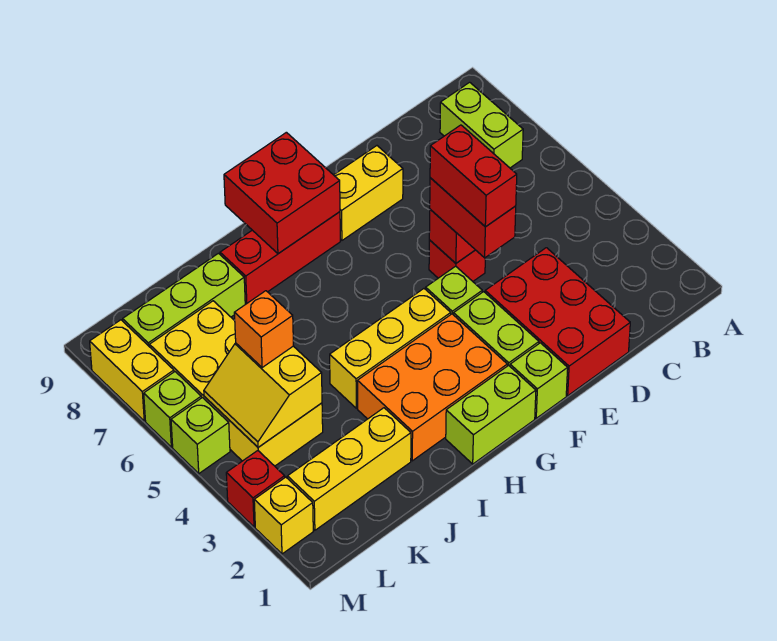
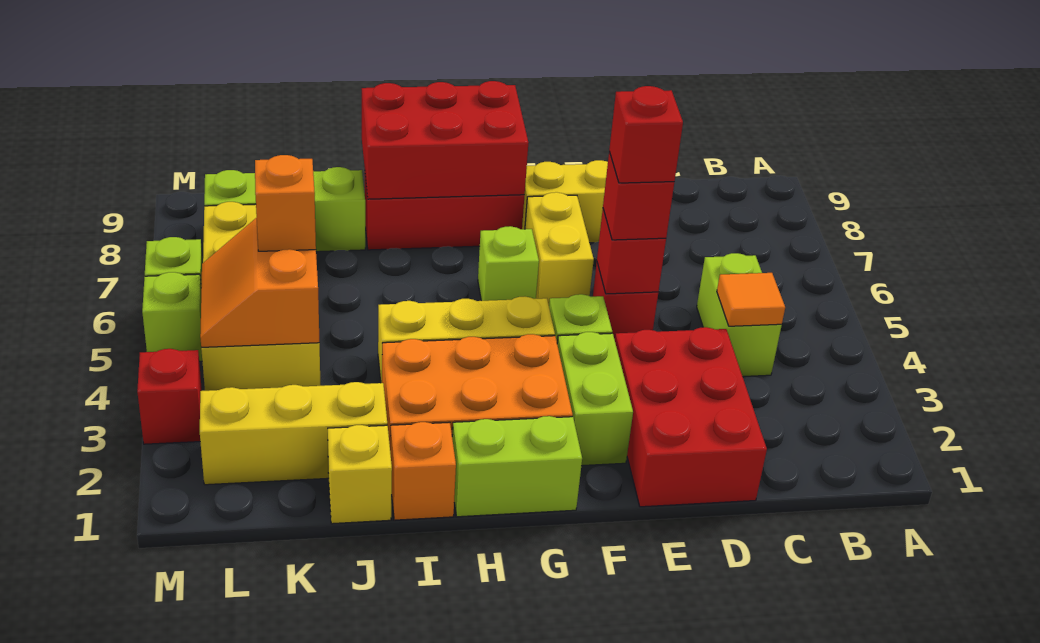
lime 1x2 brick [440,82,523,168] -> lime 1x2 brick moved to [697,253,782,376]
none -> orange 1x1 tile [717,273,785,326]
red 1x2 brick [430,178,516,258] -> red 1x1 brick [603,152,674,240]
red 1x2 brick [430,125,517,227] -> red 1x1 brick [609,86,683,183]
lime 1x1 brick [510,343,568,418] -> lime 1x1 brick moved to [478,226,539,301]
red 2x2 brick [224,132,340,254] -> red 2x3 brick [362,81,528,199]
none -> orange 1x1 brick [390,422,456,520]
yellow 2x2 slope [204,343,322,447] -> orange 2x2 slope [200,218,319,347]
yellow 1x1 brick [254,477,313,554] -> yellow 1x1 brick moved to [328,425,392,524]
yellow 1x2 brick [90,320,174,421] -> yellow 1x2 brick moved to [525,192,594,304]

